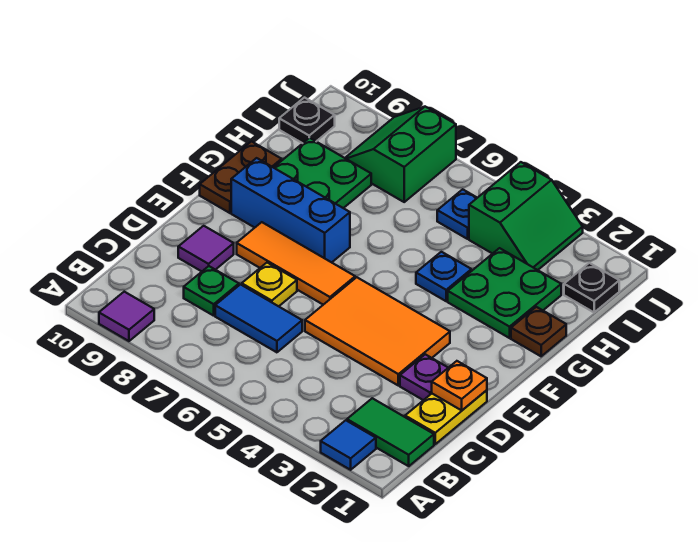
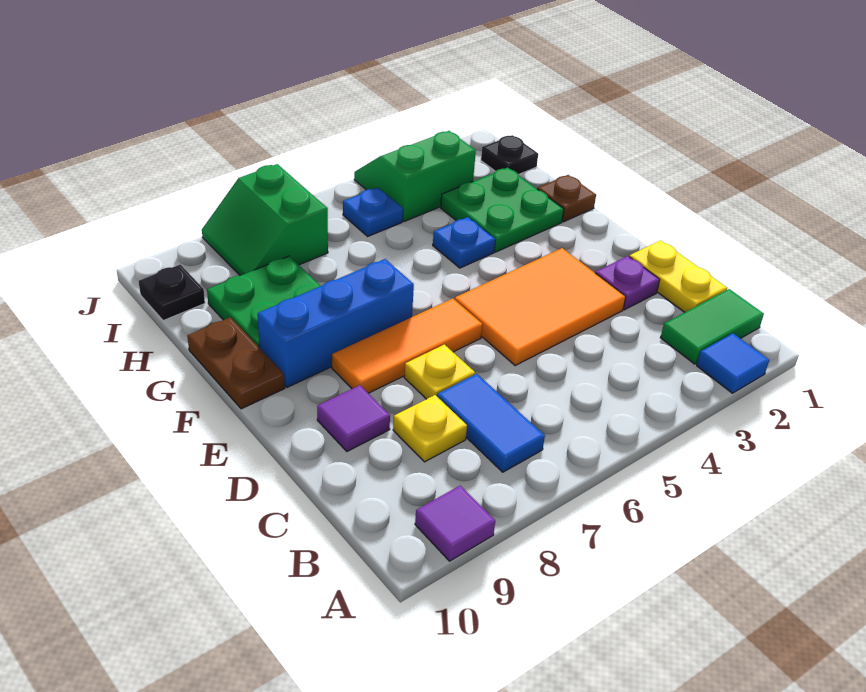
blue 1x2 tile [215,285,302,352] -> blue 1x2 tile turned to [437,374,545,472]
green 1x1 plate [184,266,239,316] -> yellow 1x1 plate [393,395,467,462]
orange 1x1 plate [432,361,487,410] -> none
green 2x2 slope [469,162,583,270] -> green 2x2 slope turned to [354,131,476,221]

